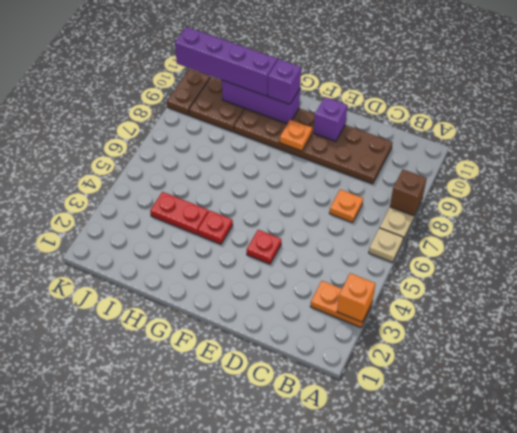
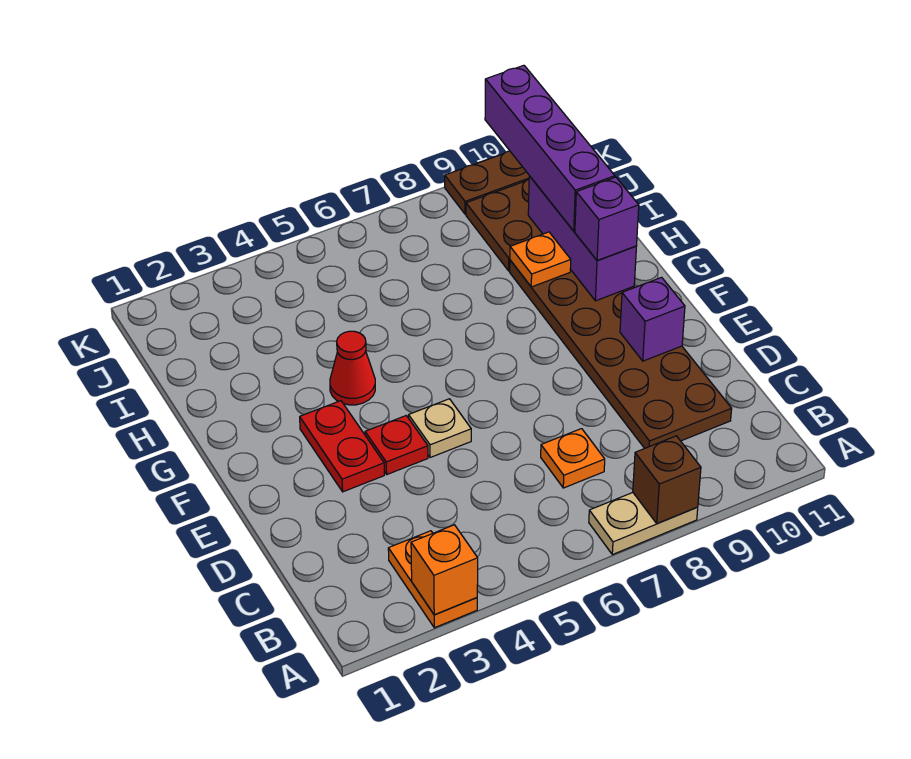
tan 1x1 plate [369,228,403,263] -> tan 1x1 plate moved to [409,399,471,458]
orange 1x1 plate [280,120,312,151] -> orange 1x1 plate moved to [510,232,571,287]
red 1x1 plate [198,211,233,244] -> red 1x1 cone [330,331,375,405]
red 1x2 plate [150,192,209,235] -> red 1x2 plate moved to [300,401,384,492]

